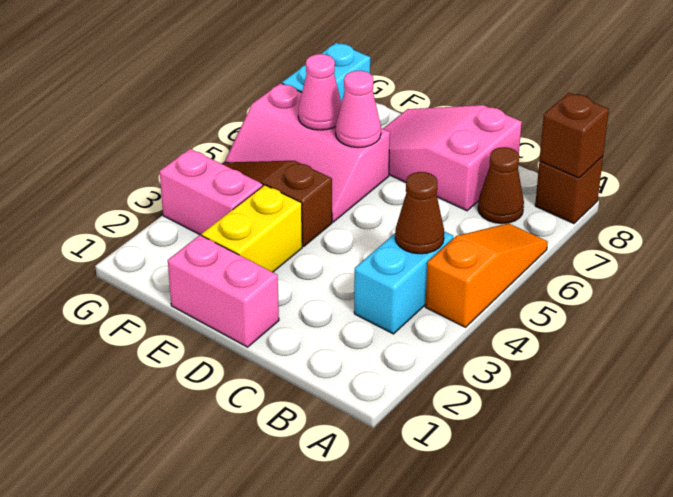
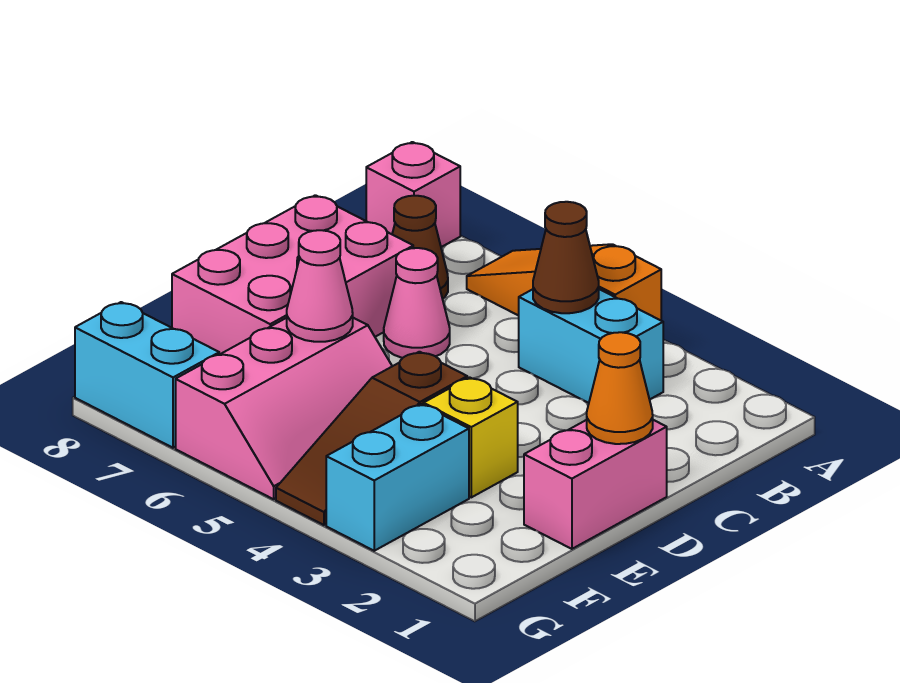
brown 1x1 brick [535,156,603,224] -> pink 1x1 brick [366,142,460,247]
brown 1x1 brick [539,93,609,178] -> none
pink 2x3 slope [383,105,522,211] -> pink 2x3 brick [172,195,413,354]
none -> orange 1x1 cone [587,332,653,444]
yellow 1x2 brick [202,185,302,272] -> yellow 1x1 brick [423,377,518,497]
pink 1x2 brick [160,149,263,236] -> cyan 1x2 brick [326,404,469,551]
pink 1x1 cone [298,54,341,130] -> pink 1x1 cone moved to [384,248,450,358]

